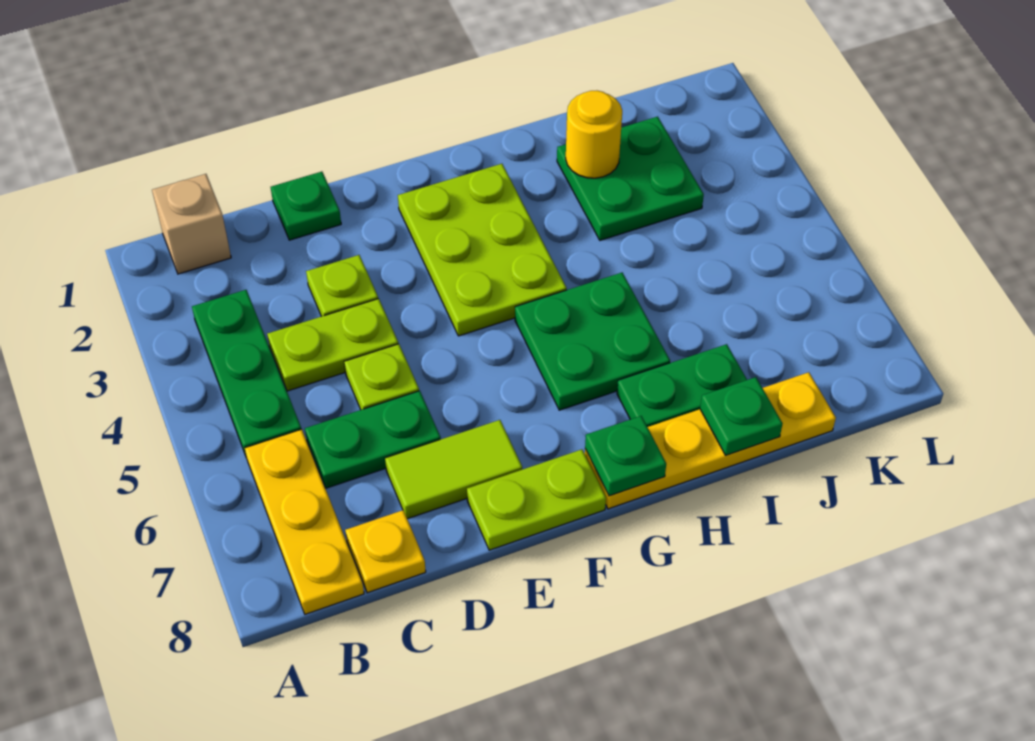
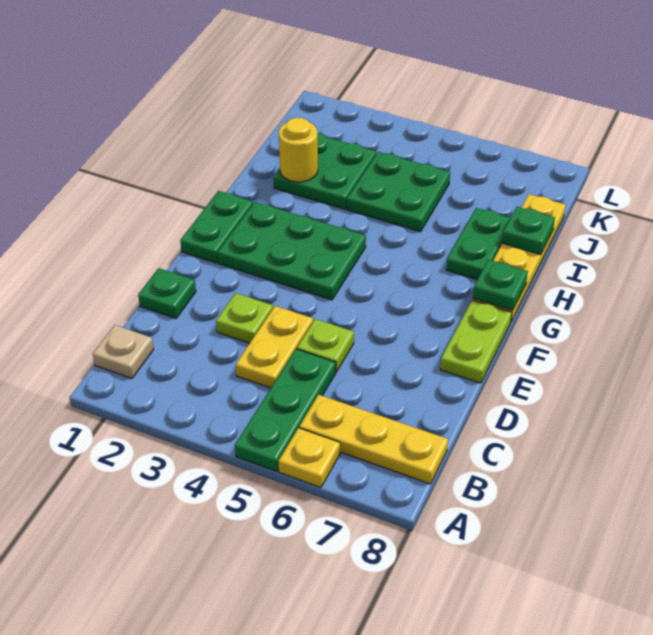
tan 1x1 brick [152,174,231,274] -> tan 1x1 plate [93,325,154,378]
green 1x3 plate [192,290,301,458] -> green 1x3 plate turned to [235,349,336,472]
lime 1x2 plate [267,299,398,391] -> yellow 1x2 plate [236,306,313,388]
green 1x2 plate [305,391,441,488] -> green 1x2 plate moved to [180,191,253,263]
yellow 1x1 plate [345,510,426,593] -> yellow 1x1 plate moved to [278,428,340,488]
lime 1x2 tile [385,420,522,519] -> none
lime 2x3 plate [398,164,567,336] -> green 2x3 plate [218,202,366,300]
green 2x2 plate [515,273,670,410] -> green 2x2 plate moved to [347,152,450,232]

